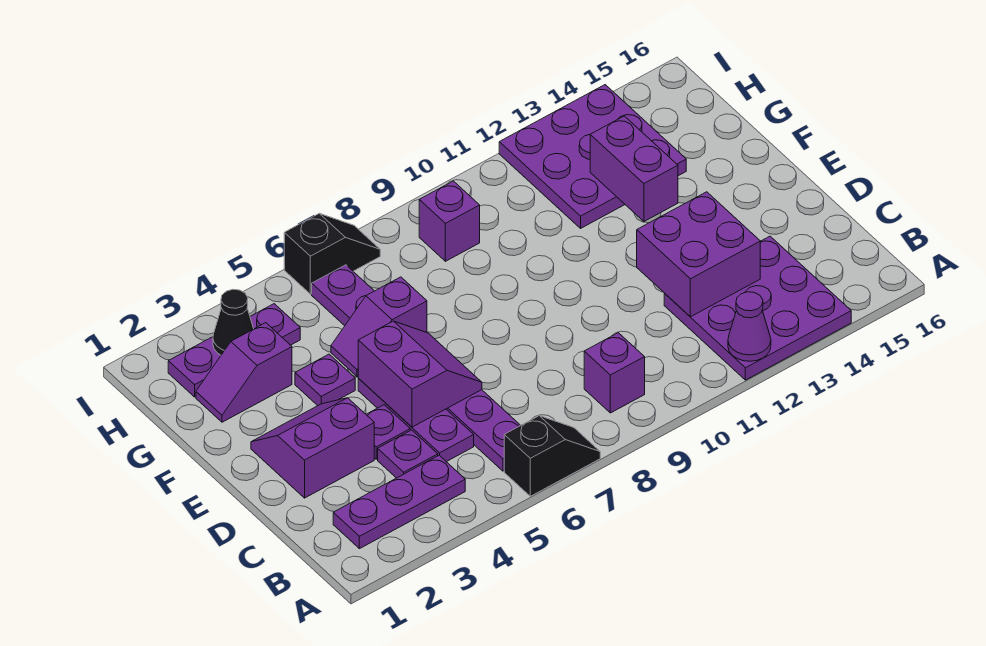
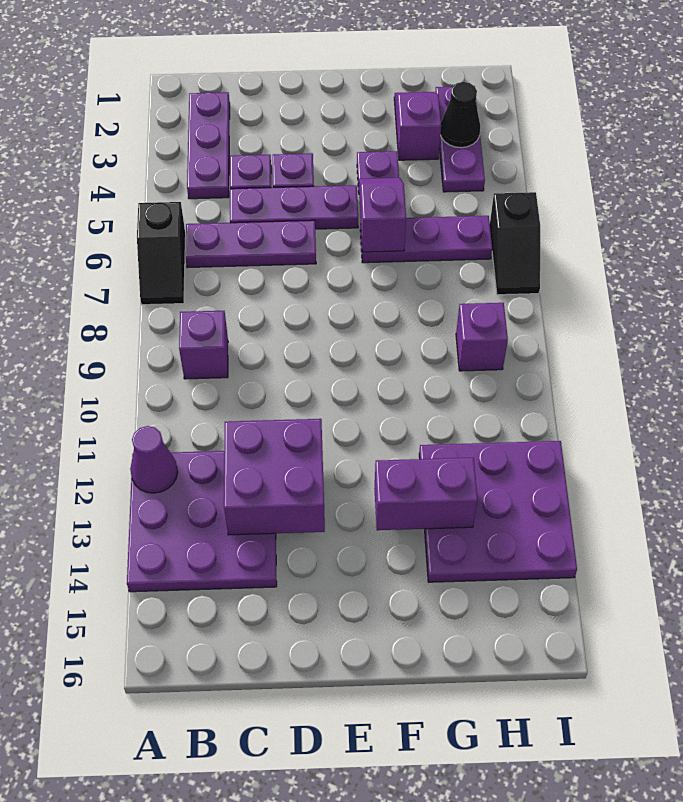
purple 2x2 slope [251,398,374,498] -> none
purple 2x2 slope [358,321,482,427] -> none

